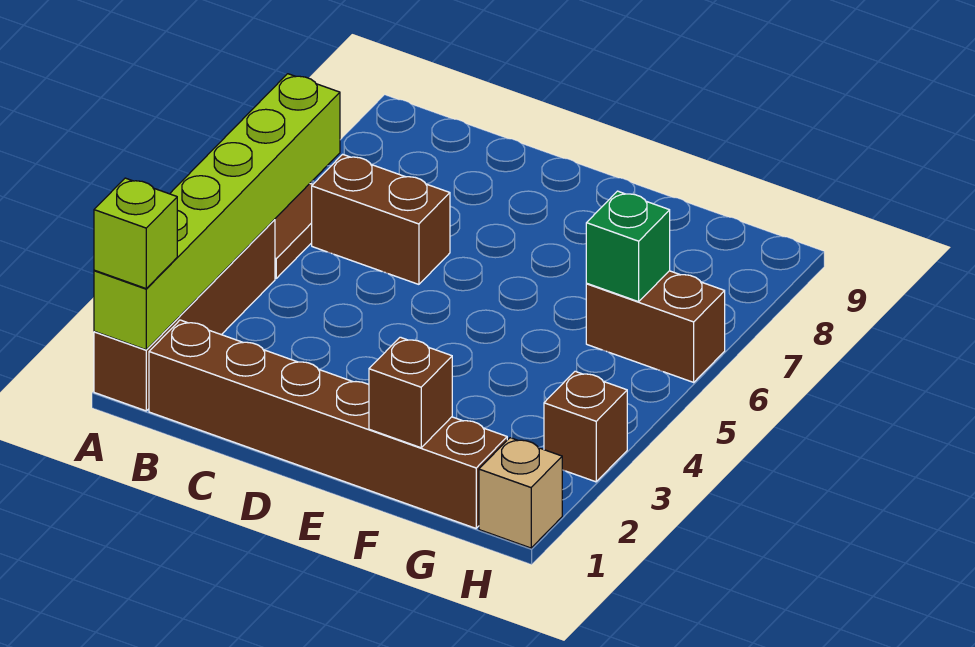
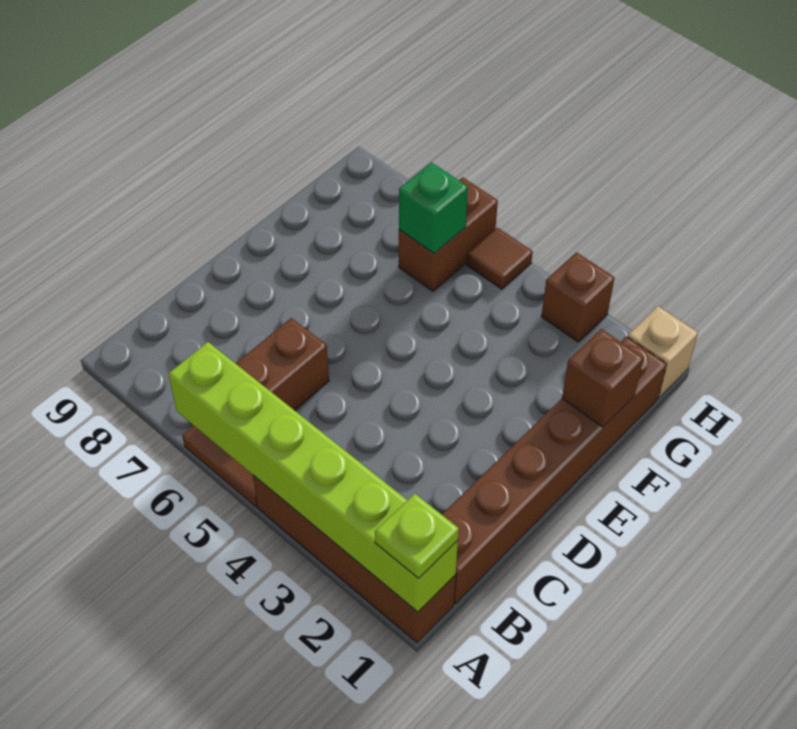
lime 1x1 brick [94,178,177,288] -> lime 1x1 plate [375,494,459,578]
none -> brown 1x1 tile [467,228,533,289]

